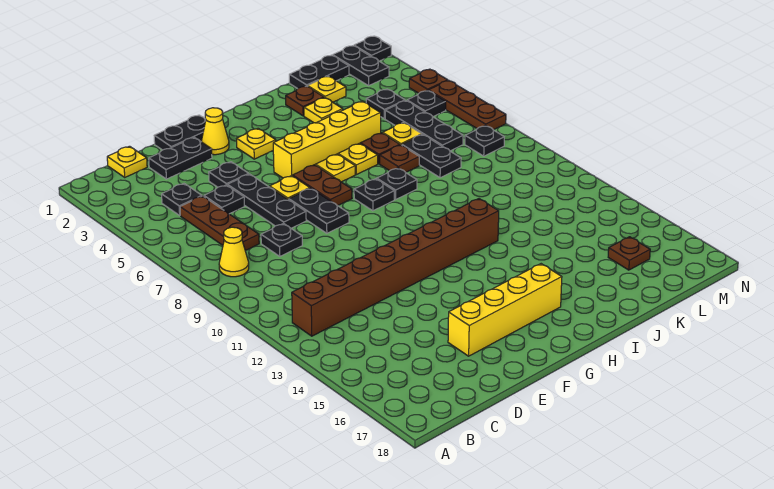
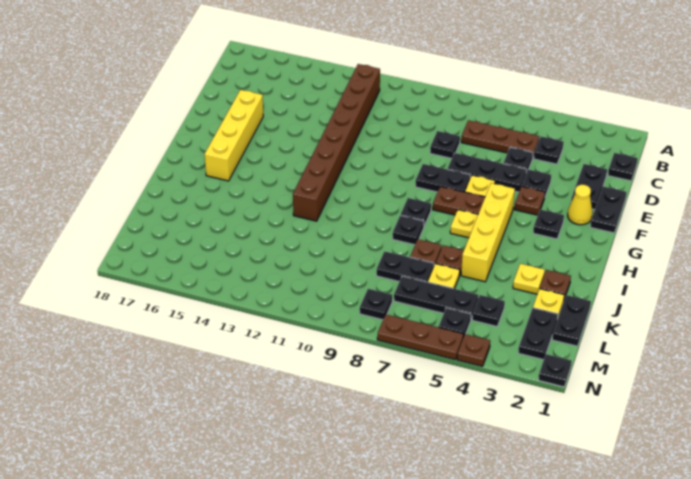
yellow 1x1 cone [219,227,249,277] -> none
yellow 1x1 plate [107,146,147,177] -> black 1x1 plate [608,153,638,181]
yellow 1x1 plate [236,129,276,159] -> black 1x1 plate [533,209,564,239]
yellow 1x1 plate [338,143,378,175] -> none
brown 1x1 plate [608,237,650,270] -> brown 1x1 plate moved to [514,186,545,215]
black 1x2 plate [333,46,389,86] -> black 1x2 plate turned to [518,308,558,360]

